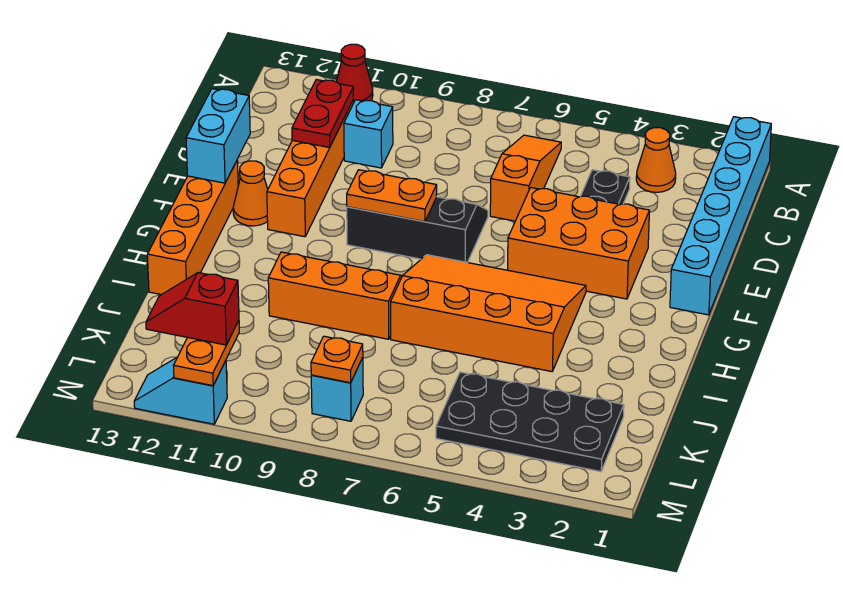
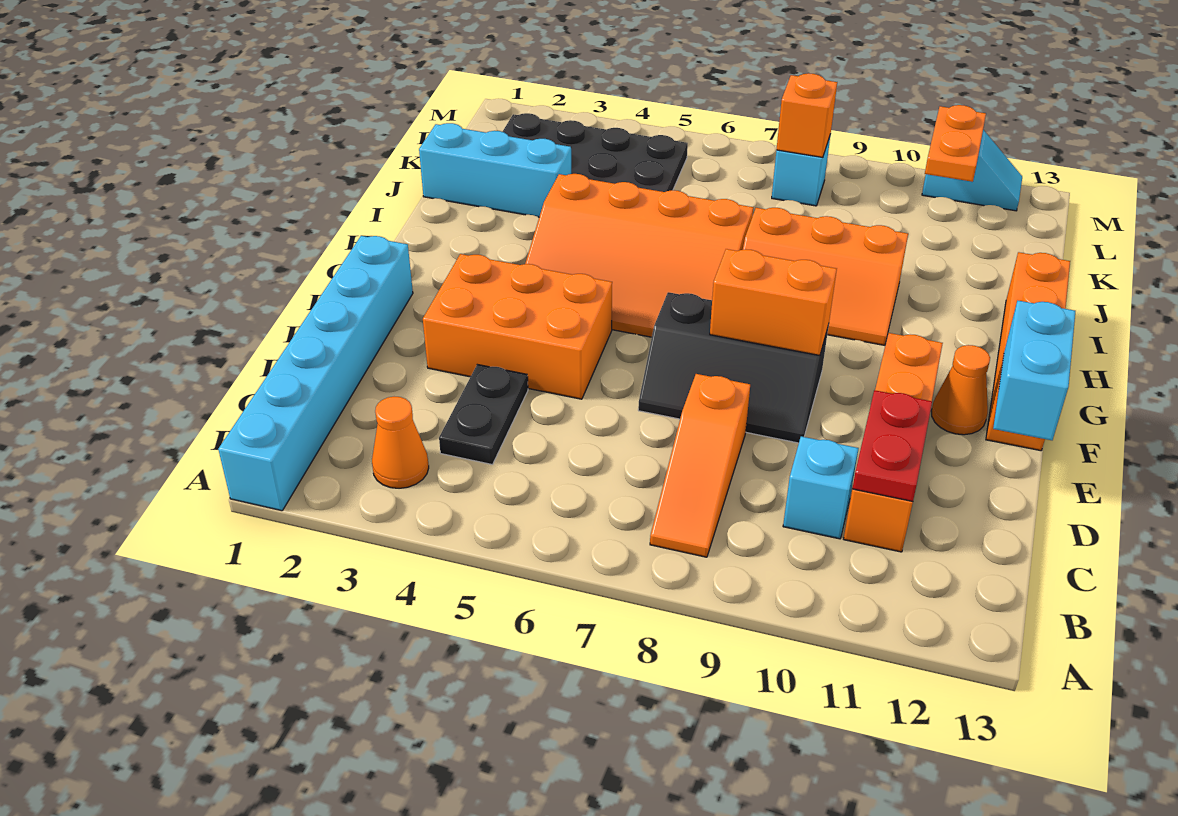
red 1x1 cone [336,44,373,101] -> none
orange 1x3 slope [490,135,561,221] -> orange 1x3 slope moved to [650,374,750,557]
orange 1x2 plate [347,170,437,222] -> orange 1x2 brick [710,249,837,355]
none -> cyan 1x3 brick [419,123,571,217]
orange 1x1 plate [311,336,363,383] -> orange 1x1 brick [777,73,837,157]
red 1x2 slope [146,273,239,345] -> none

